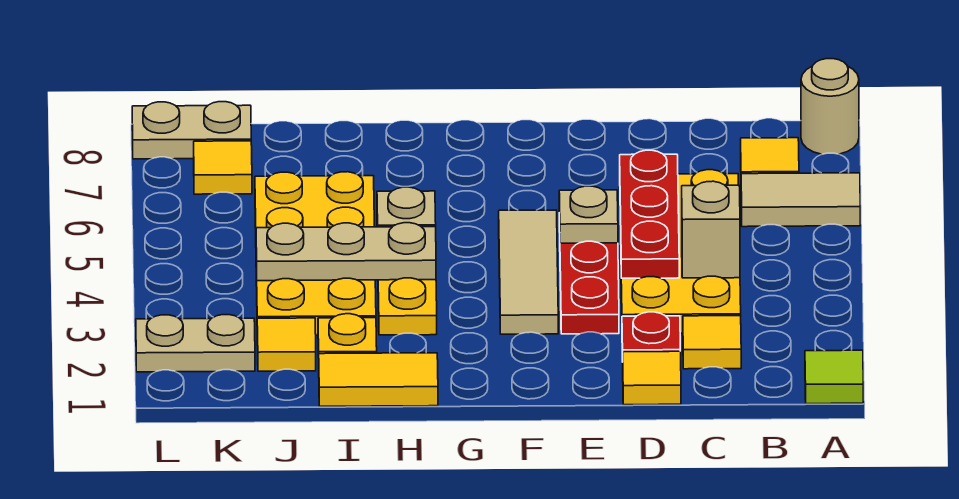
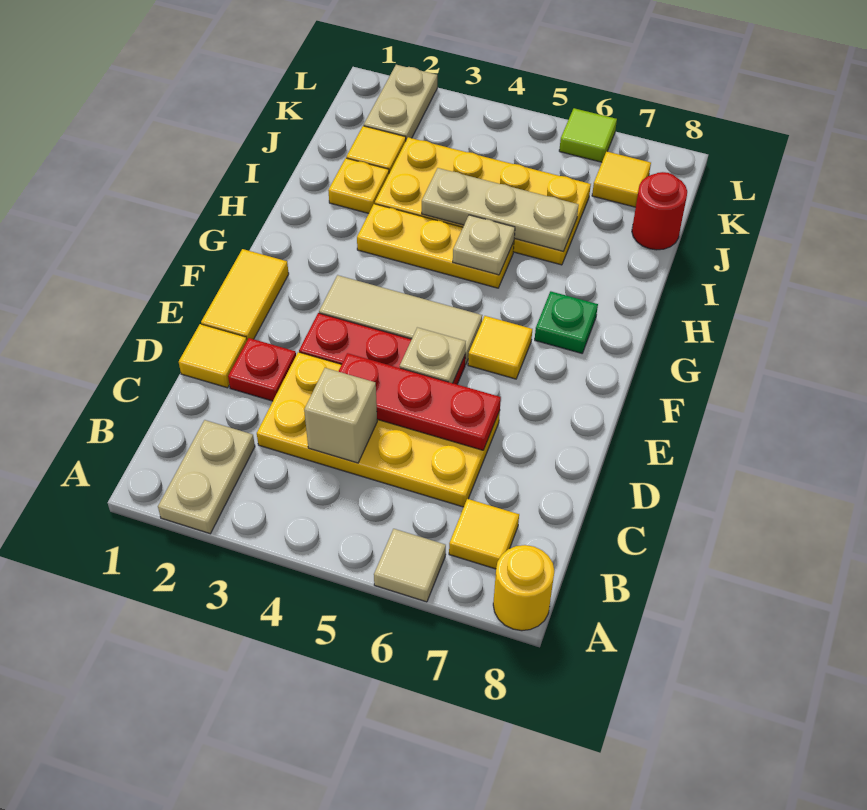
lime 1x1 tile [805,350,863,404] -> lime 1x1 tile moved to [559,108,617,162]
tan 1x2 tile [741,173,860,227] -> tan 1x1 tile [374,529,446,602]
tan 1x1 round brick [801,59,859,154] -> yellow 1x1 round brick [493,545,554,631]
yellow 1x1 tile [683,316,741,369] -> yellow 1x1 tile moved to [468,316,532,379]
none -> green 1x1 plate [535,291,598,353]
yellow 1x2 tile [319,353,438,406] -> yellow 1x2 tile moved to [201,249,289,340]
tan 1x3 plate [256,223,436,281] -> tan 1x3 plate turned to [422,168,579,252]
none -> red 1x1 round brick [632,172,687,250]
tan 1x2 plate [132,102,251,159] -> tan 1x2 plate moved to [158,420,255,534]

